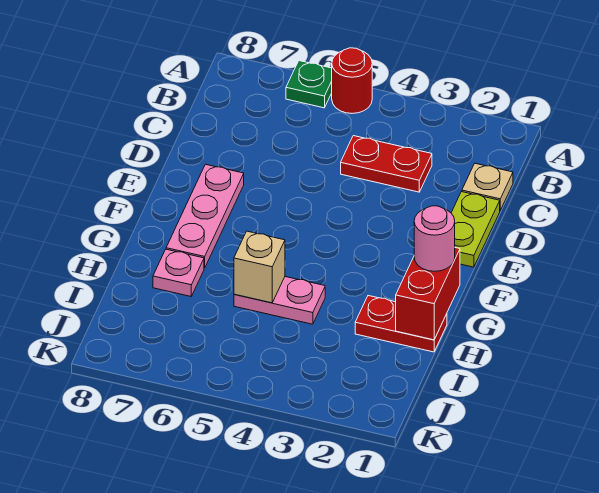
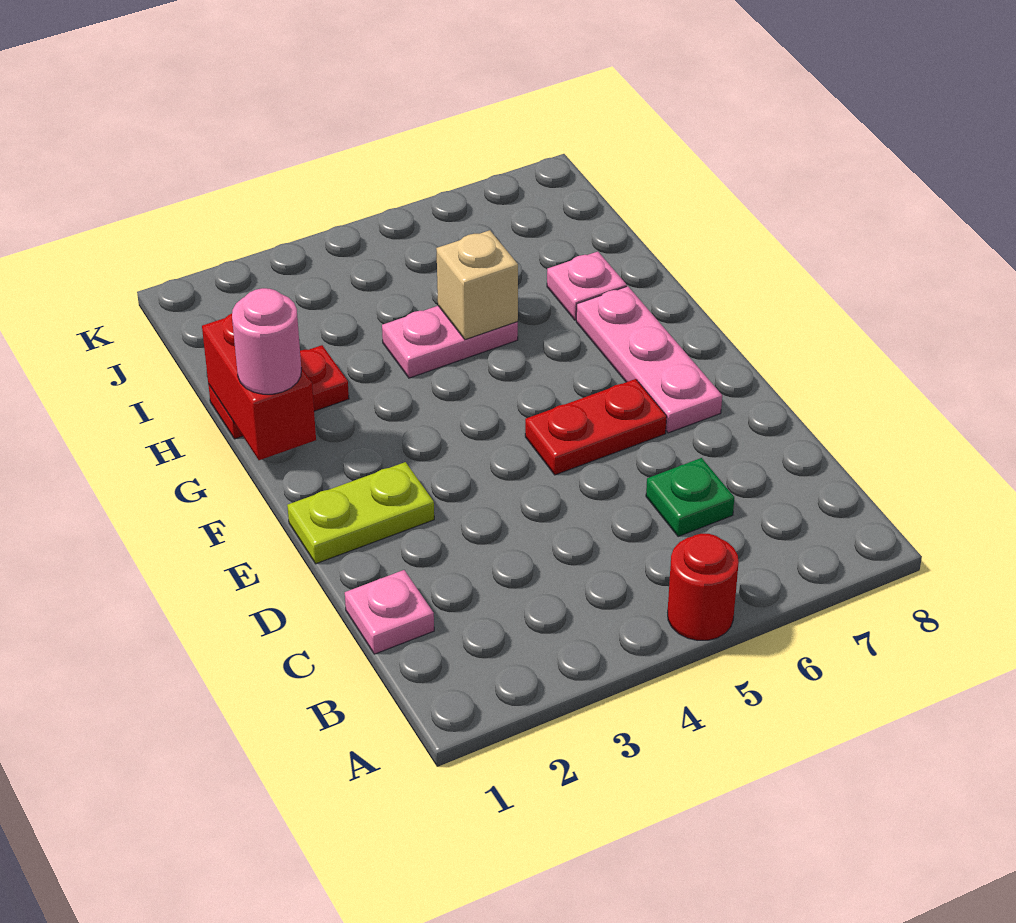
green 1x1 plate [286,61,332,108] -> green 1x1 plate moved to [646,458,734,537]
tan 1x1 plate [462,163,513,210] -> pink 1x1 plate [345,570,434,654]
red 1x2 plate [341,136,432,192] -> red 1x2 plate moved to [525,379,667,475]
lime 1x2 plate [451,192,500,267] -> lime 1x2 plate turned to [287,462,434,564]

